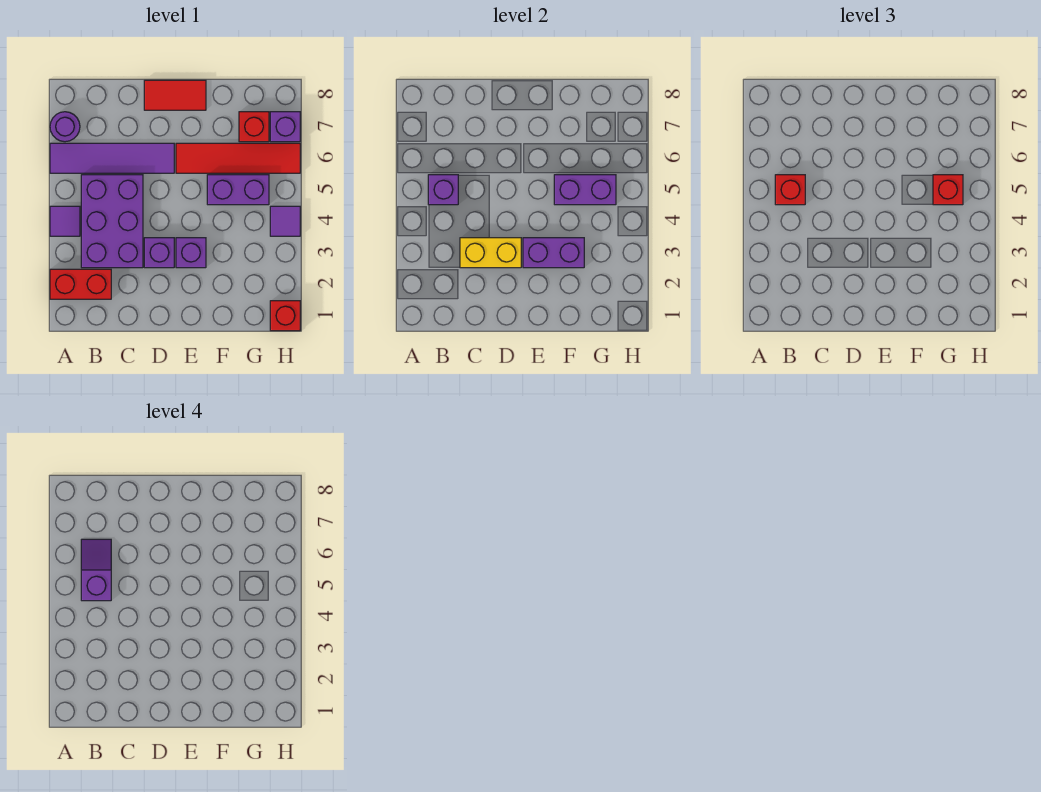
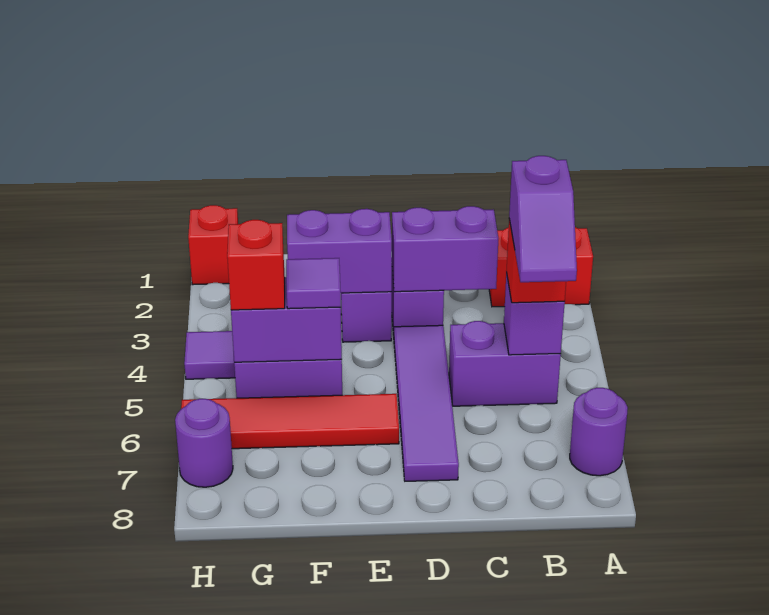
purple 1x1 tile [50,206,80,236] -> purple 1x1 tile moved to [286,258,341,309]
purple 1x4 tile [50,143,174,173] -> purple 1x4 tile turned to [394,325,459,481]
purple 2x3 brick [81,175,143,268] -> purple 1x2 brick [449,321,561,406]
yellow 1x2 brick [460,238,521,268] -> purple 1x2 brick [392,206,499,292]
red 1x2 tile [144,80,206,110] -> none
red 1x1 brick [239,112,269,142] -> none
purple 1x1 brick [270,112,300,142] -> purple 1x1 round brick [175,399,233,487]

